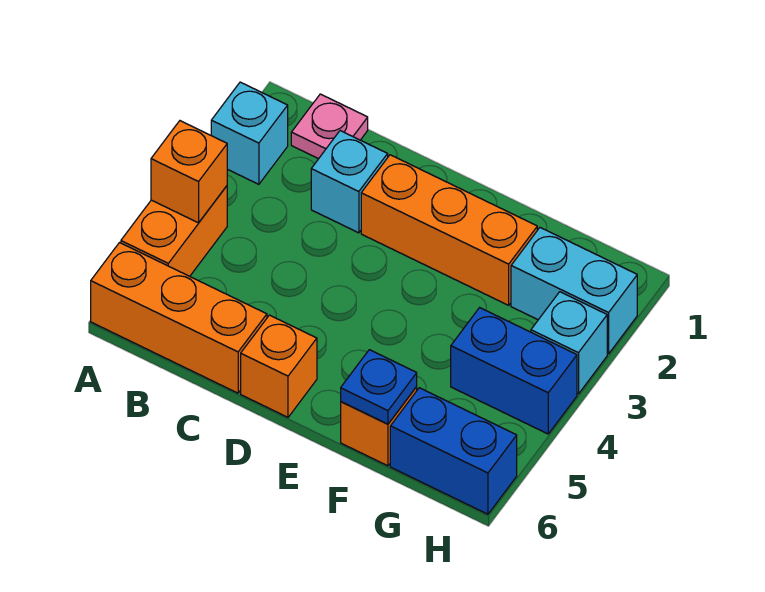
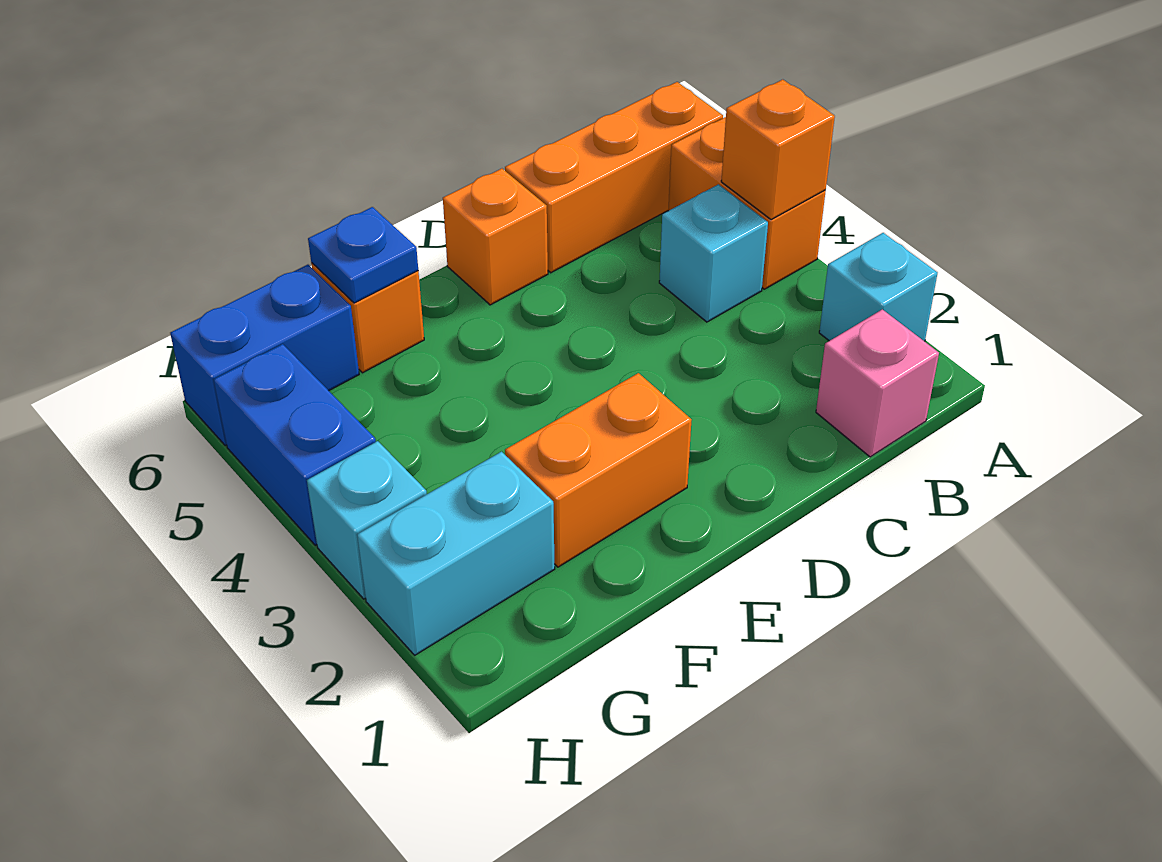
pink 1x1 plate [291,94,368,159] -> pink 1x1 brick [816,309,939,457]
cyan 1x1 brick [311,131,388,233] -> cyan 1x1 brick moved to [659,184,768,322]
orange 1x3 brick [361,155,537,305] -> orange 1x2 brick [505,373,691,567]
blue 1x2 brick [451,308,577,434] -> blue 1x2 brick turned to [214,344,376,545]

